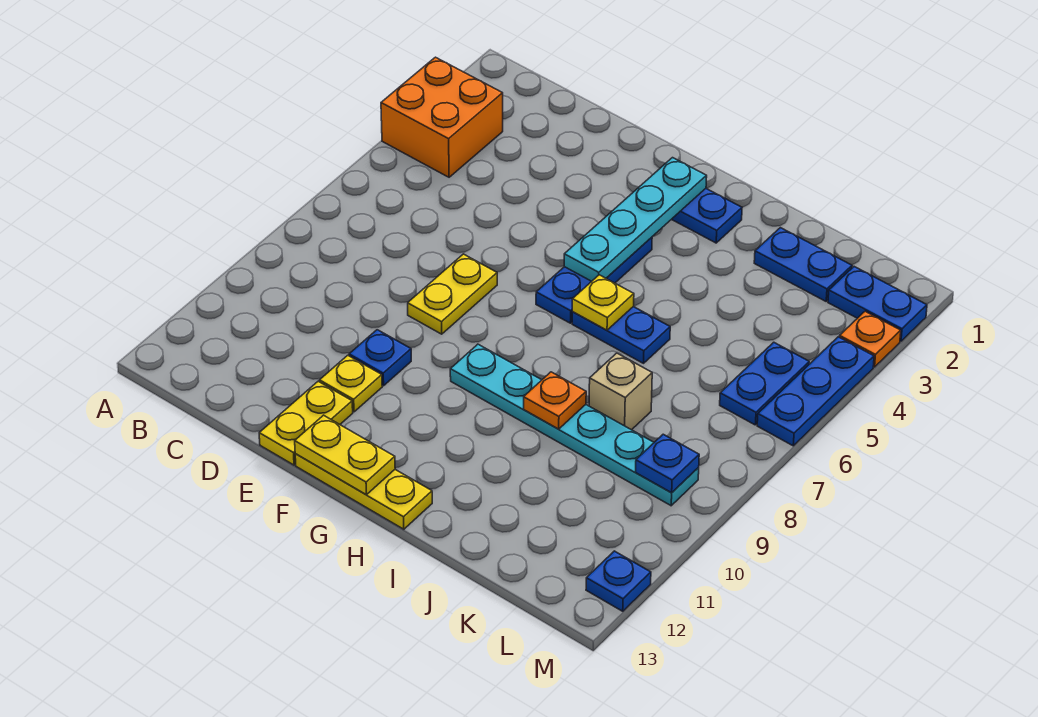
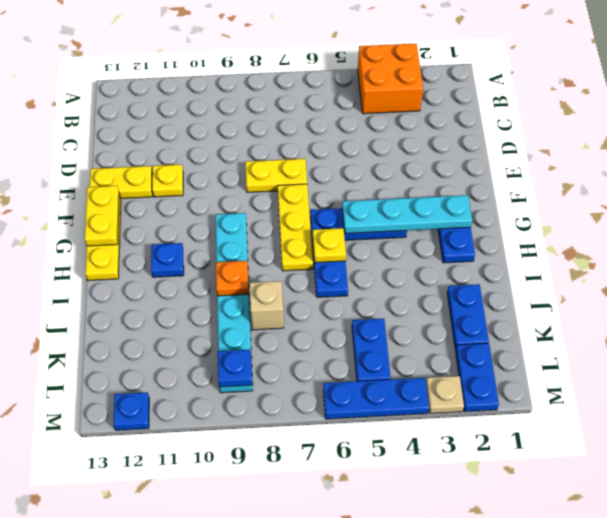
blue 1x1 plate [349,330,411,386] -> blue 1x1 plate moved to [151,243,184,277]
none -> yellow 1x3 plate [278,184,313,271]
blue 1x2 plate [720,342,809,425] -> blue 1x2 plate turned to [352,319,391,381]
orange 1x1 plate [839,311,901,367] -> tan 1x1 plate [426,376,464,413]

